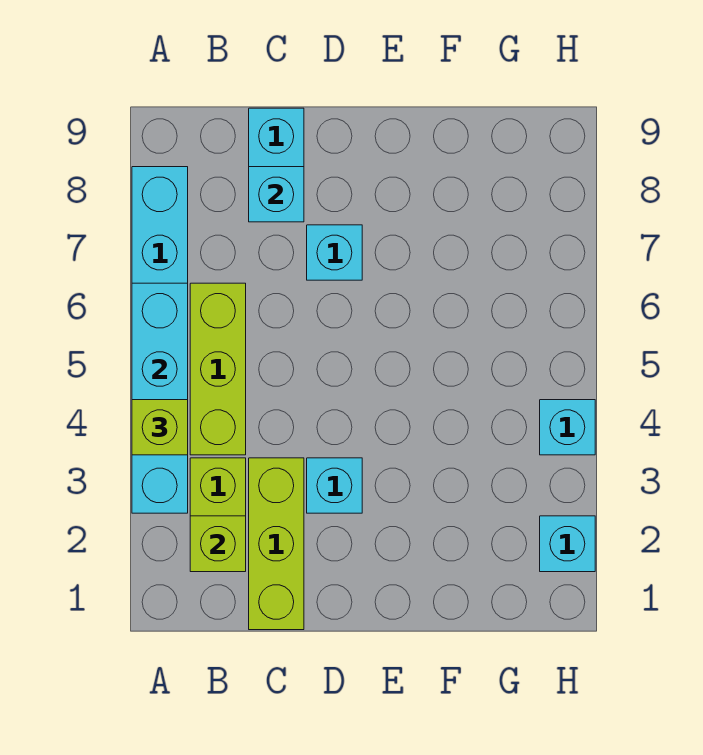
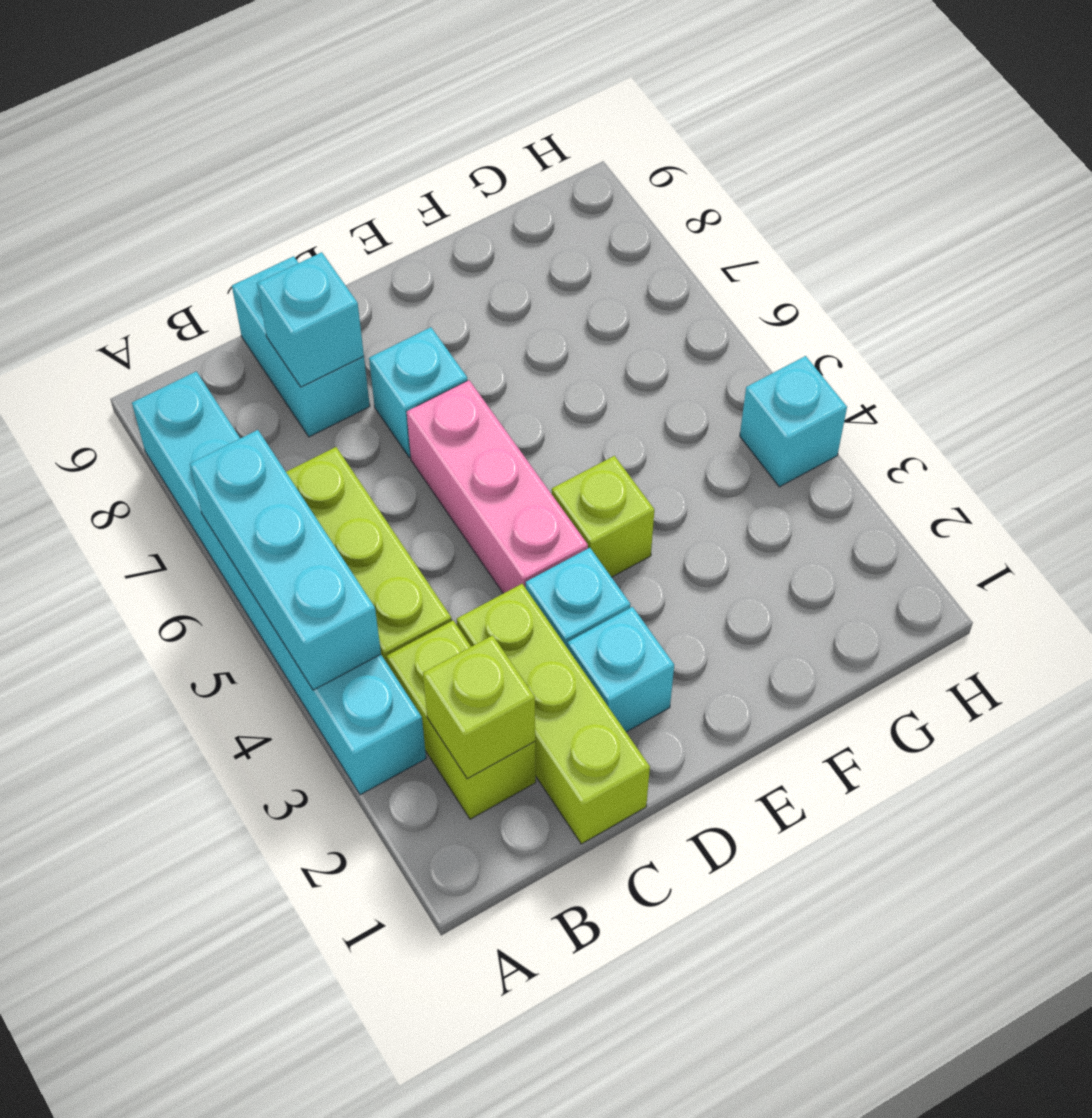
lime 1x1 brick [132,400,188,455] -> lime 1x1 brick moved to [552,456,654,577]
none -> pink 1x3 brick [407,380,588,594]
cyan 1x1 brick [540,516,595,572] -> cyan 1x1 brick moved to [568,607,674,732]

